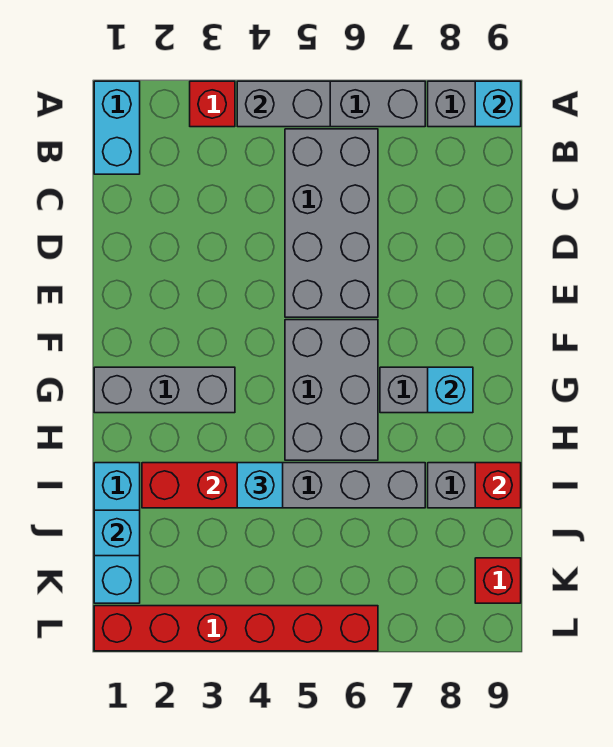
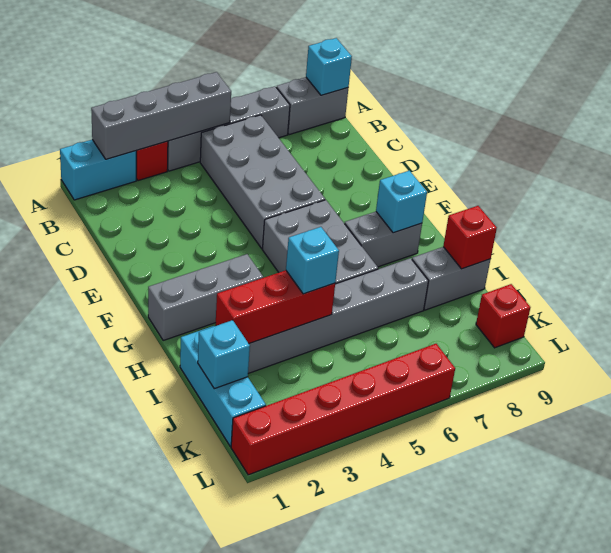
cyan 1x2 brick [94,81,140,174] -> cyan 1x2 brick turned to [60,140,136,200]
grey 1x2 brick [237,81,330,127] -> grey 1x4 brick [91,72,231,159]

